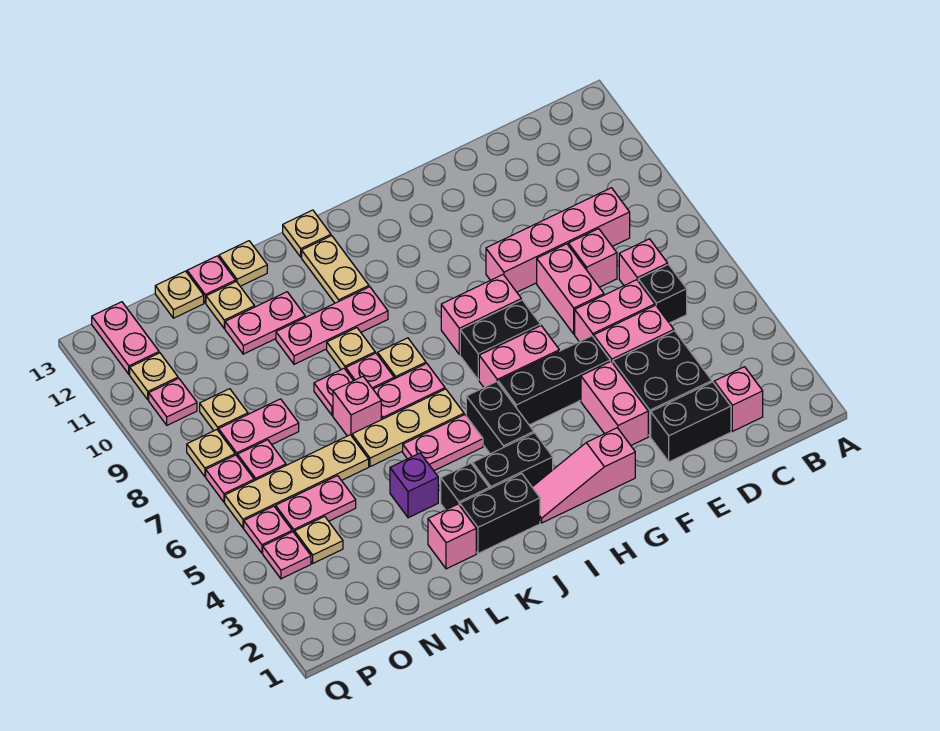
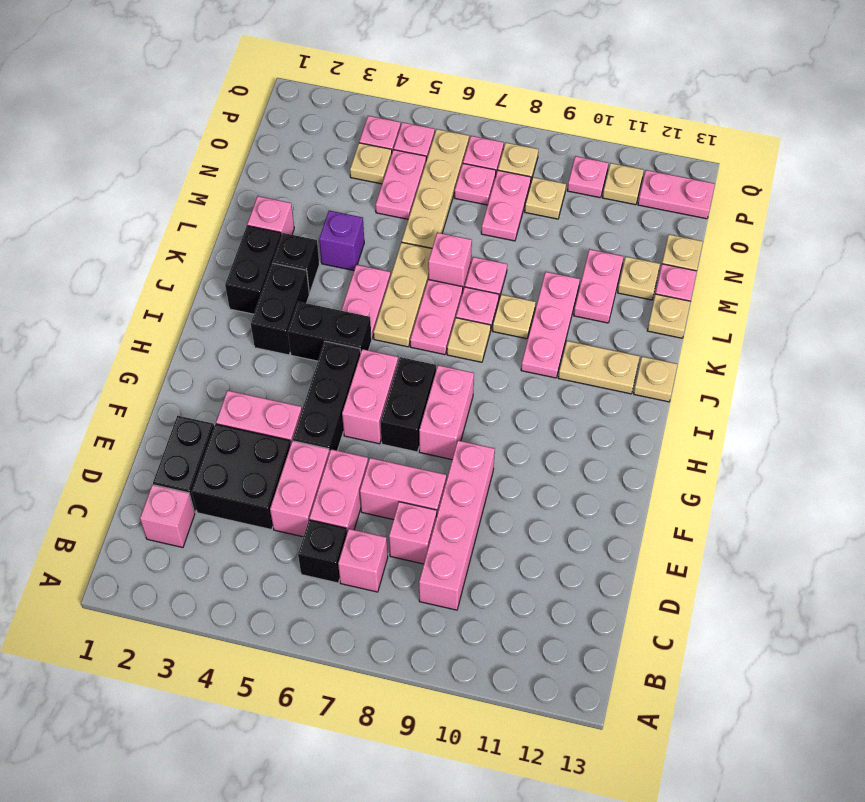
pink 1x3 slope [532,428,635,523] -> none

